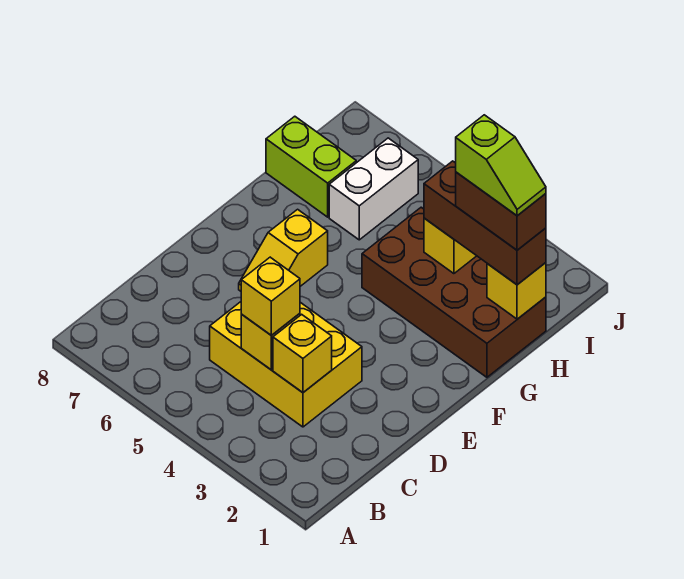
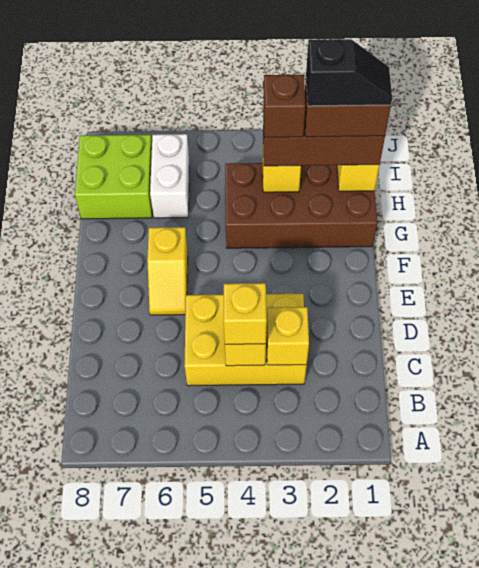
lime 1x2 slope [456,115,546,216] -> black 1x2 slope [306,39,392,106]
none -> brown 1x1 brick [263,75,306,137]
lime 1x2 brick [266,116,356,217] -> lime 2x2 brick [75,135,152,219]

